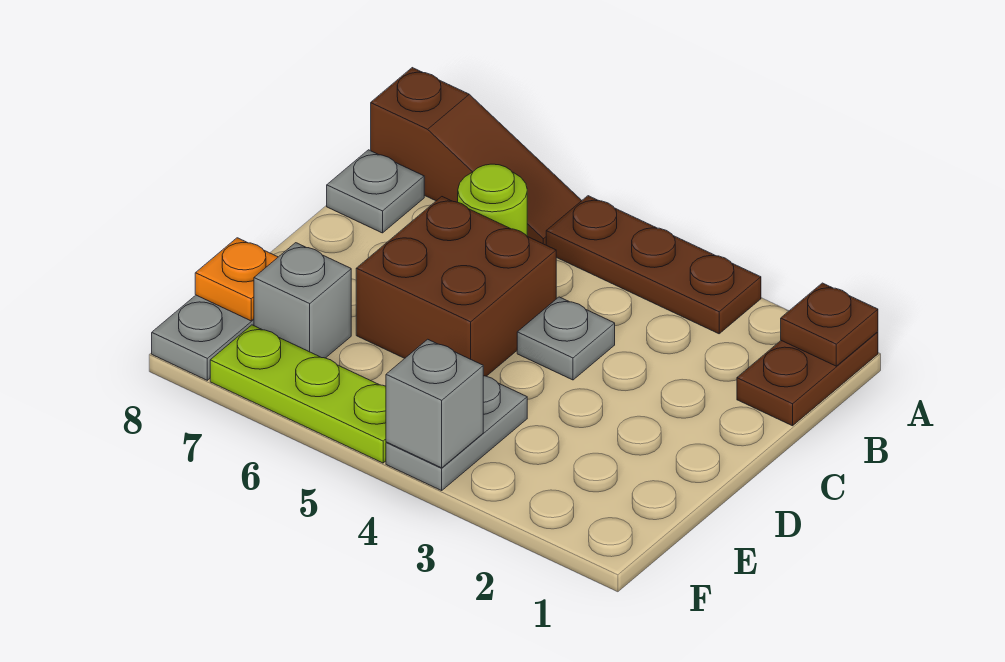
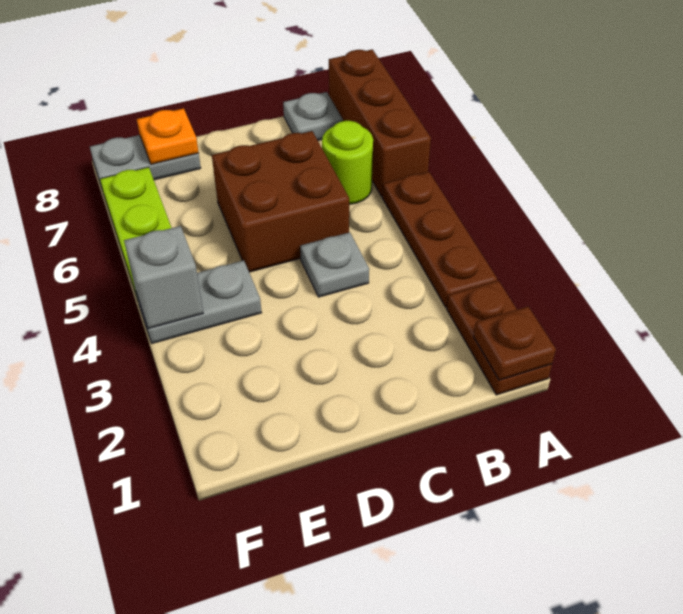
brown 1x2 plate [737,332,878,426] -> brown 1x2 plate turned to [447,281,552,395]
brown 1x3 slope [371,68,582,245] -> brown 1x3 brick [329,49,431,197]
grey 1x1 brick [254,243,351,358] -> none

